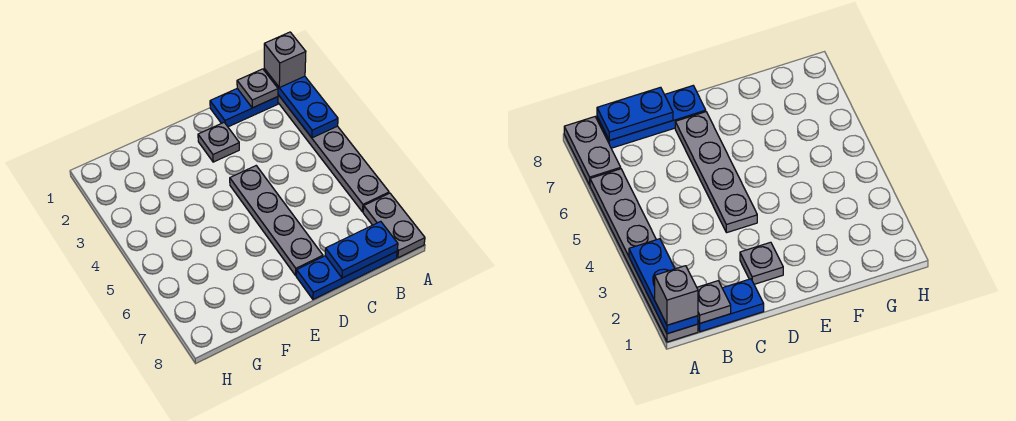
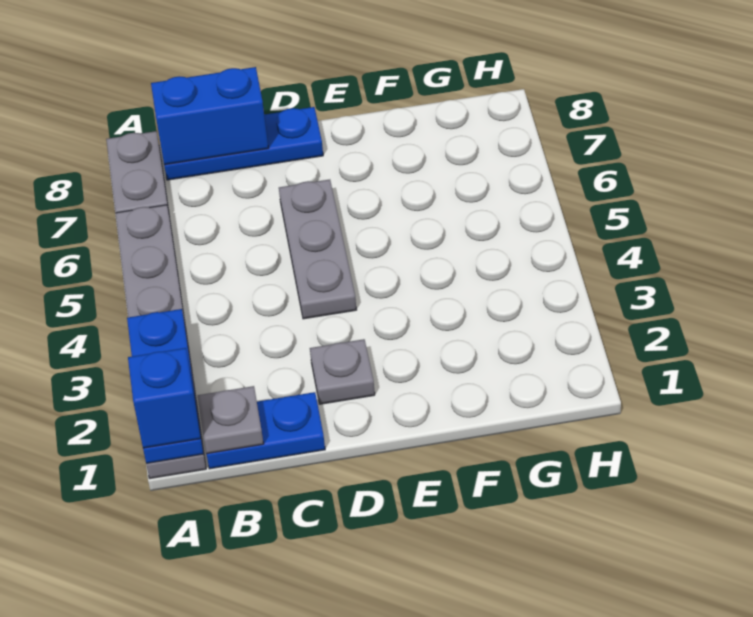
grey 1x1 brick [264,32,306,87] -> blue 1x1 brick [128,348,201,448]
blue 1x2 plate [325,221,398,278] -> blue 1x2 brick [151,67,268,165]
grey 1x4 plate [230,166,323,275] -> grey 1x3 plate [279,180,356,319]

